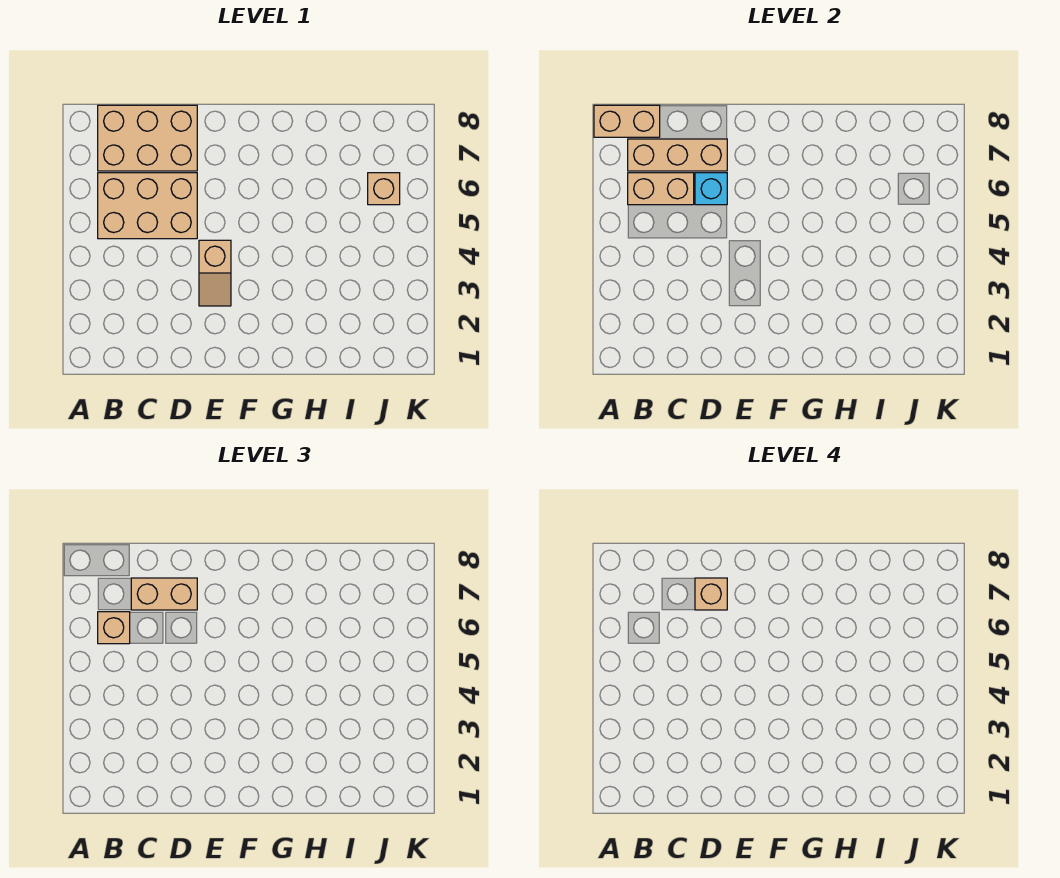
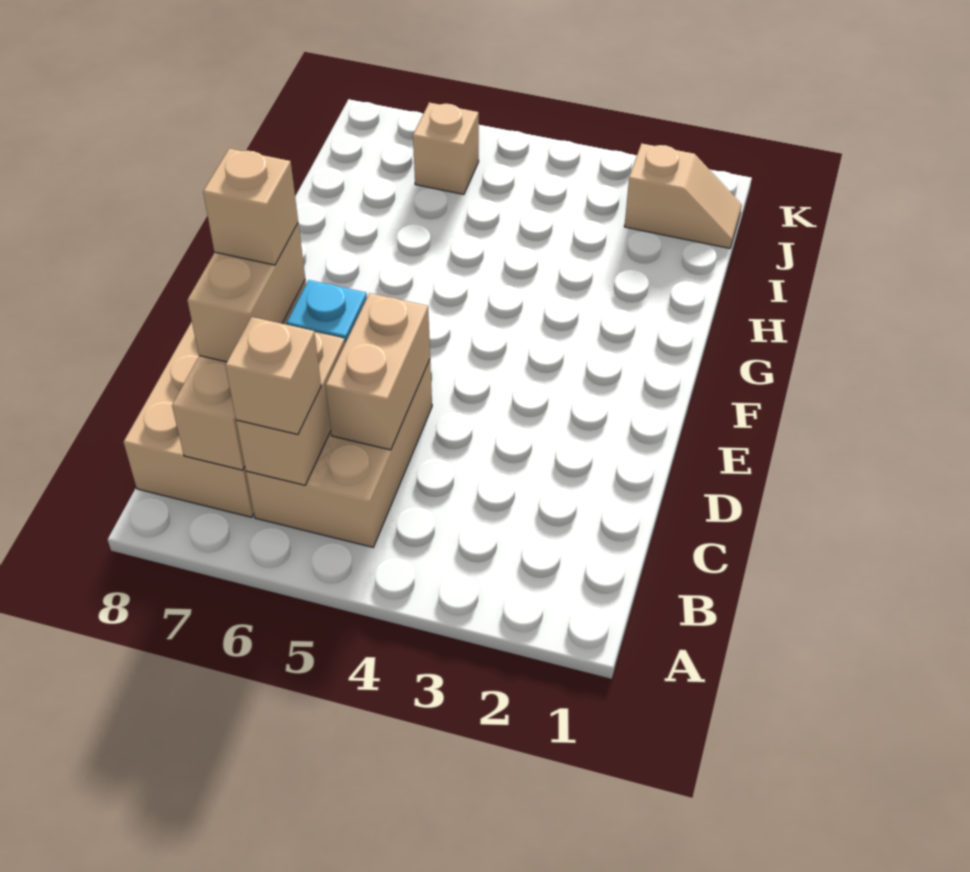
tan 1x2 brick [594,105,660,137] -> tan 1x2 brick moved to [326,293,430,450]
tan 1x2 slope [199,240,231,306] -> tan 1x2 slope moved to [624,143,742,248]

